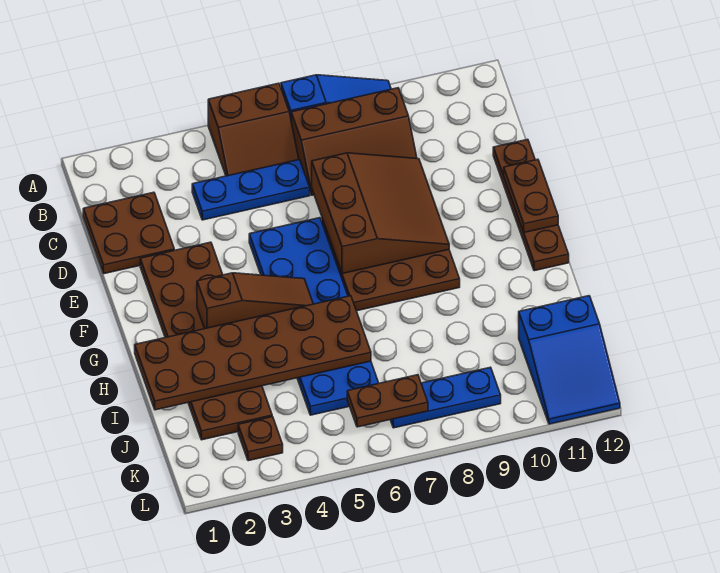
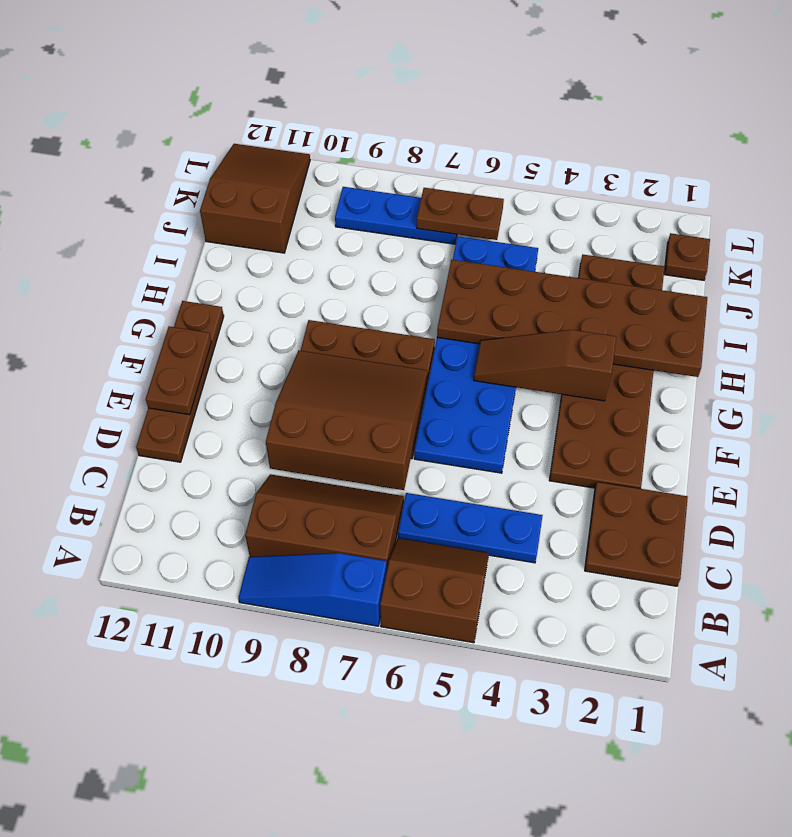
brown 3x3 slope [312,153,449,274] -> brown 3x3 slope turned to [266,350,427,490]
blue 2x3 slope [519,296,620,424] -> brown 2x3 slope [200,144,310,253]
brown 1x1 plate [238,417,283,461] -> brown 1x1 plate moved to [664,233,710,280]

